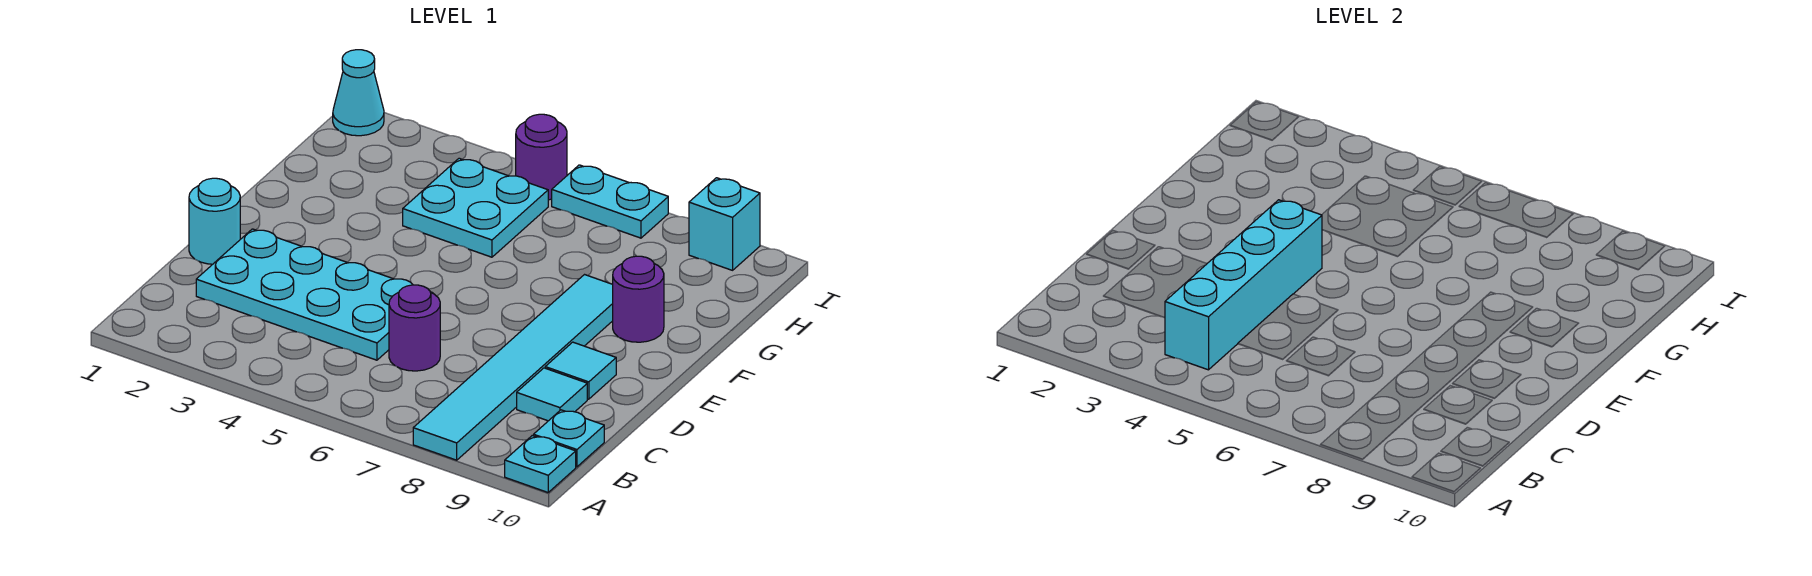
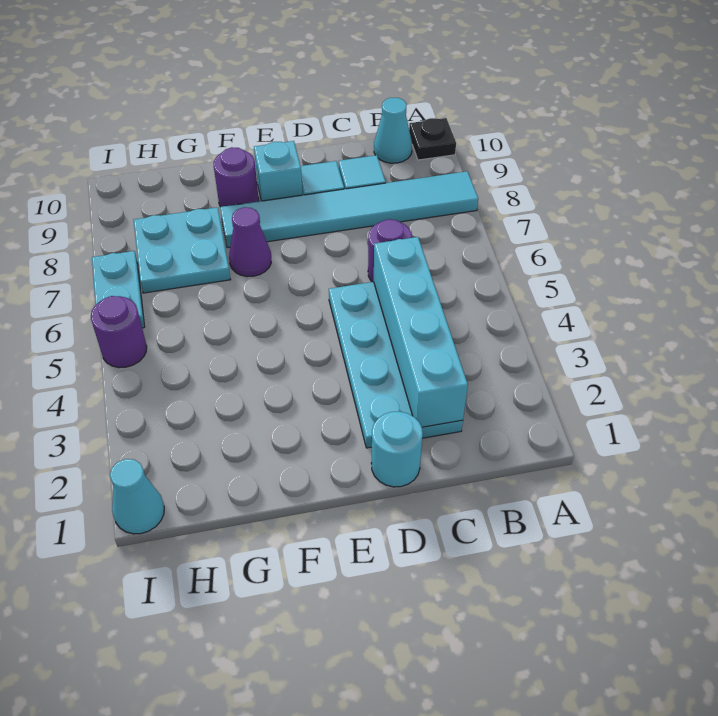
cyan 1x1 plate [505,436,576,492] -> black 1x1 plate [409,118,456,160]
cyan 1x4 brick [1165,200,1322,370] -> cyan 1x4 brick turned to [374,237,468,427]
cyan 1x1 plate [534,410,604,467] -> cyan 1x1 cone [374,98,412,163]
none -> purple 1x1 cone [229,207,271,277]
cyan 2x2 plate [403,158,548,257] -> cyan 2x2 plate moved to [134,207,231,293]
cyan 1x1 brick [689,178,760,270] -> cyan 1x1 brick moved to [254,141,303,201]

